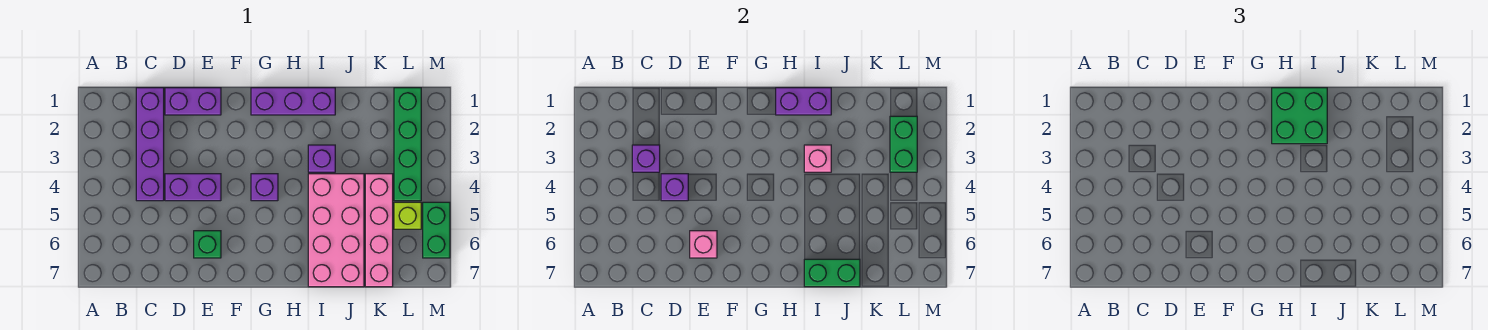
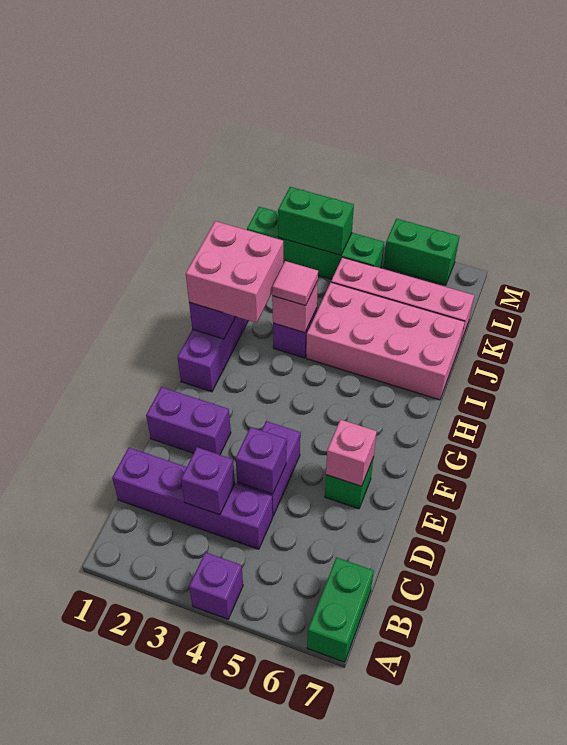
purple 1x2 brick [165,88,221,115] -> purple 1x2 brick turned to [146,387,231,455]
purple 1x1 brick [251,174,278,201] -> purple 1x1 brick moved to [189,552,243,619]
green 2x2 brick [1272,88,1327,144] -> pink 2x2 brick [186,221,283,323]
none -> pink 1x1 tile [272,261,318,306]
green 1x2 brick [804,259,860,287] -> green 1x2 brick moved to [307,557,374,662]
lime 1x1 brick [394,202,421,229] -> none

